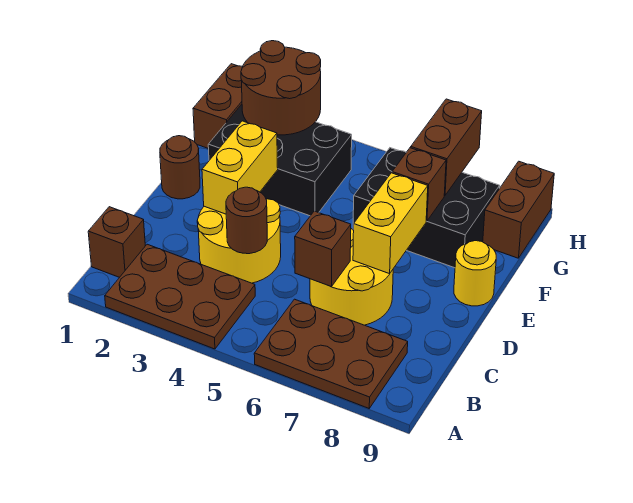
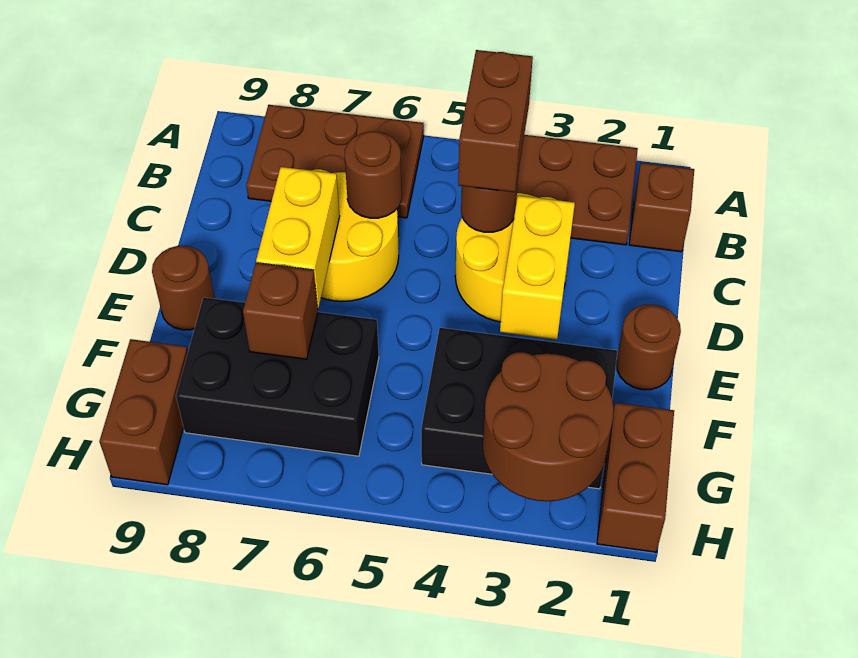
brown 1x1 brick [295,211,351,287] -> brown 1x1 round brick [345,131,402,218]
yellow 1x1 round brick [454,241,496,306] -> brown 1x1 round brick [152,246,215,330]
brown 1x2 brick [411,99,482,195] -> brown 1x2 brick moved to [458,50,533,192]

